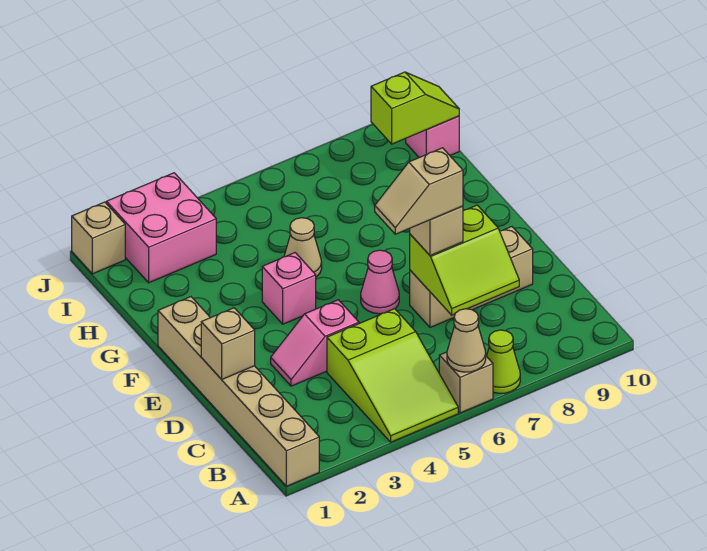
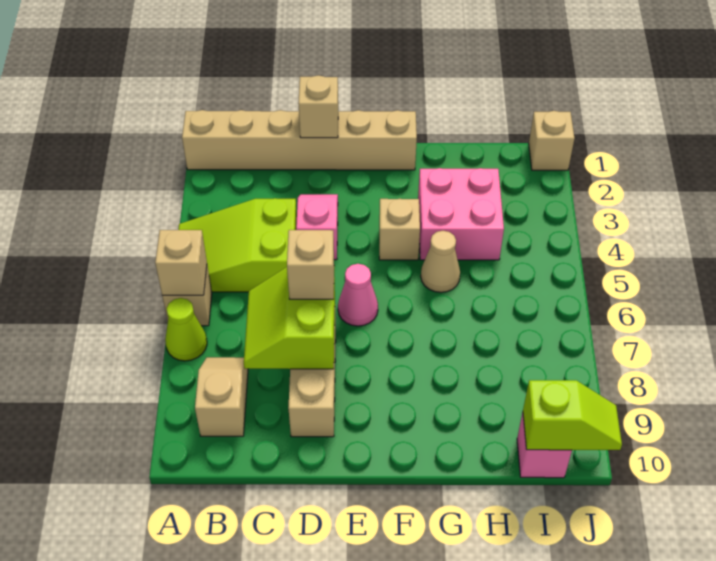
tan 1x1 cone [447,309,486,372] -> tan 1x1 brick [155,230,207,295]
tan 1x2 slope [375,148,463,234] -> tan 1x2 slope moved to [195,357,248,436]
pink 1x1 brick [262,253,316,324] -> tan 1x1 brick [379,199,420,260]
pink 2x2 brick [106,173,216,283] -> pink 2x2 brick moved to [418,168,504,260]
lime 1x2 slope [371,72,459,144] -> lime 1x2 slope turned to [523,380,622,450]

